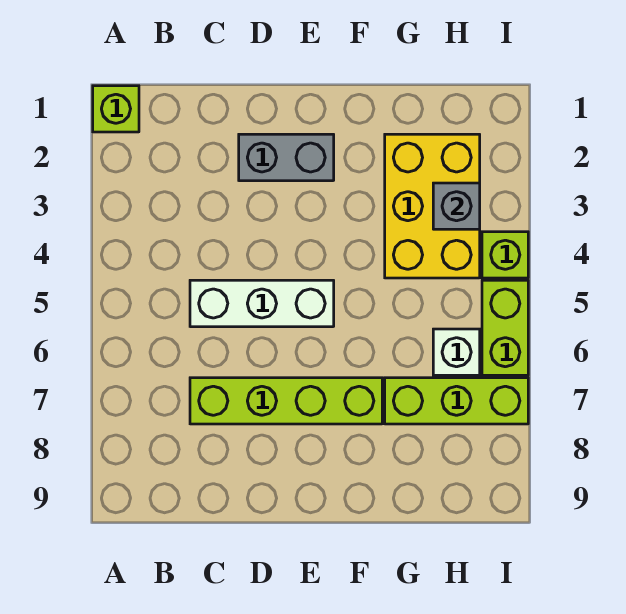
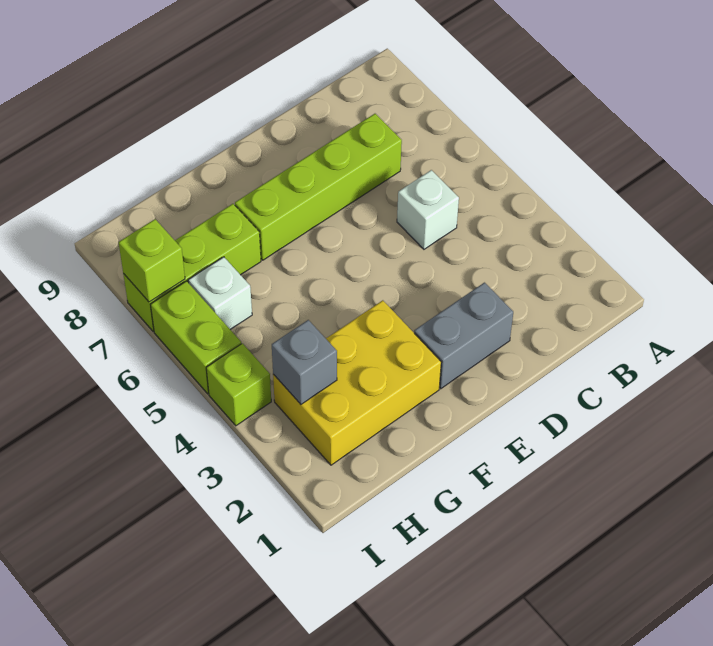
lime 1x1 brick [93,86,139,132] -> lime 1x1 brick moved to [119,219,185,302]
white 1x3 brick [190,280,334,327] -> white 1x1 brick [397,170,459,249]
yellow 2x3 brick [385,134,480,278] -> yellow 2x3 brick turned to [273,300,441,465]

